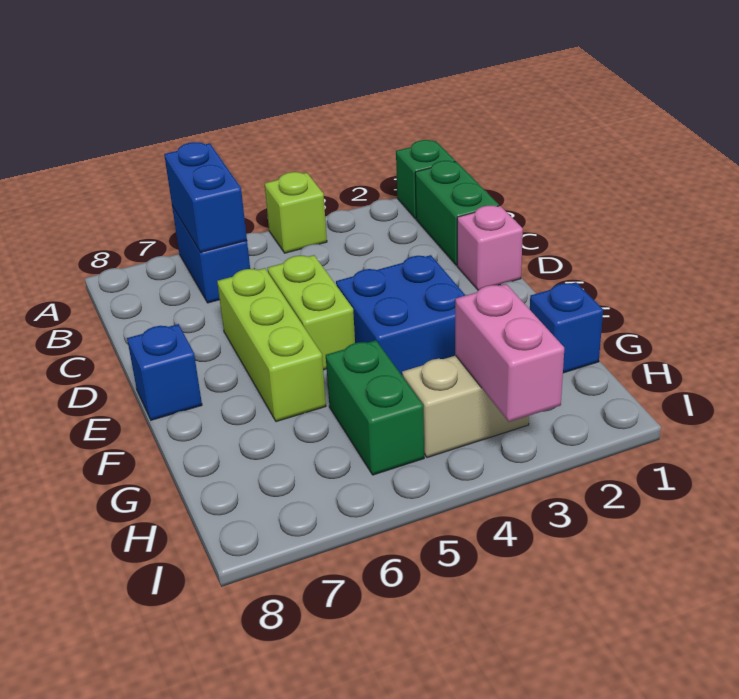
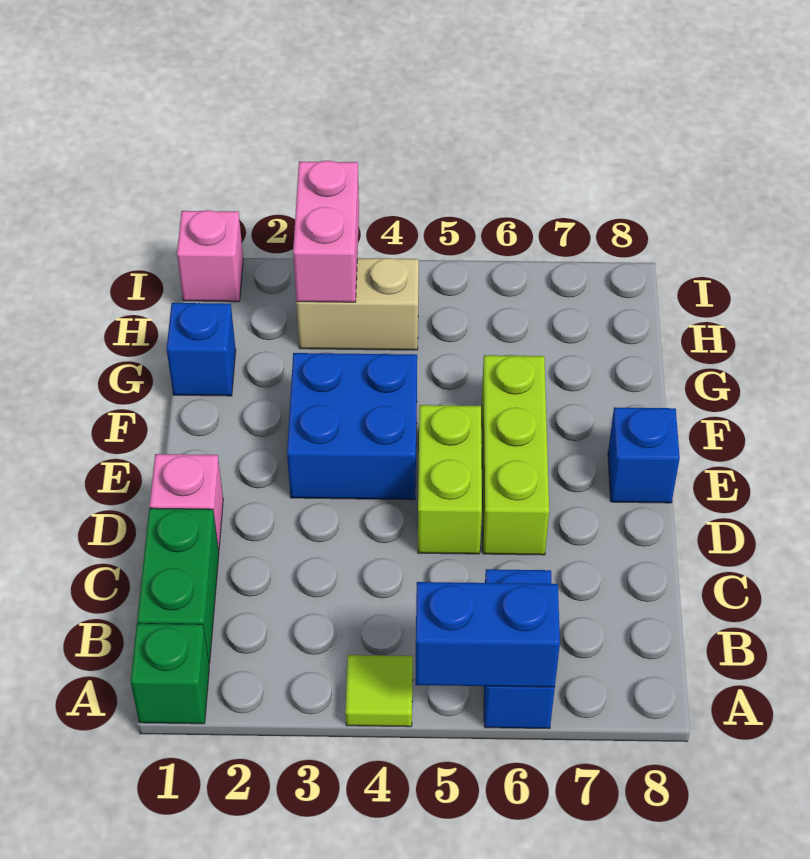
lime 1x1 brick [264,172,327,253] -> lime 1x1 tile [345,655,413,727]
blue 1x2 brick [164,142,247,252] -> blue 1x2 brick turned to [415,582,560,687]
green 1x2 brick [326,340,424,475] -> none
none -> pink 1x1 brick [177,210,243,302]

